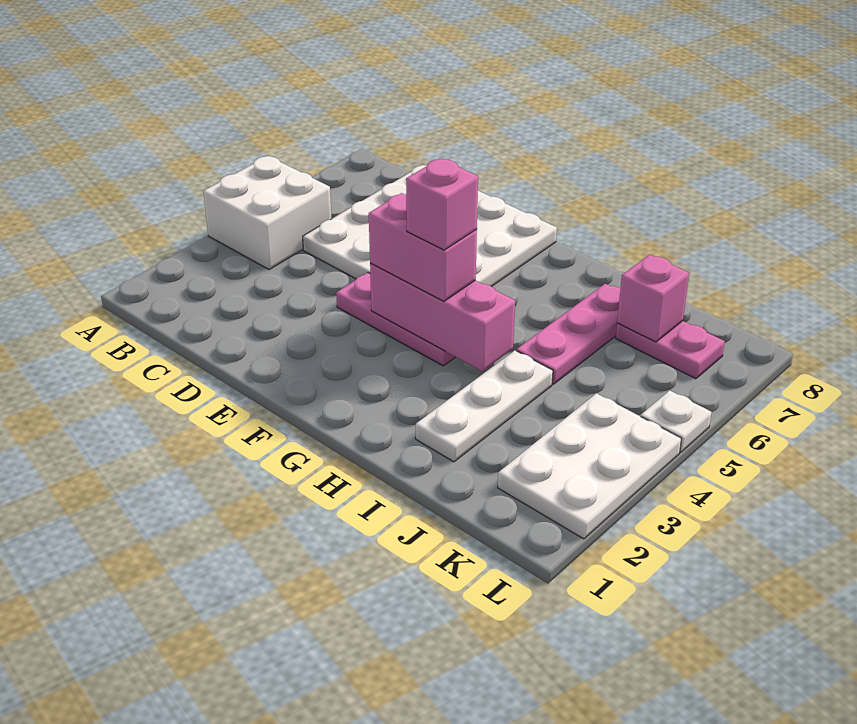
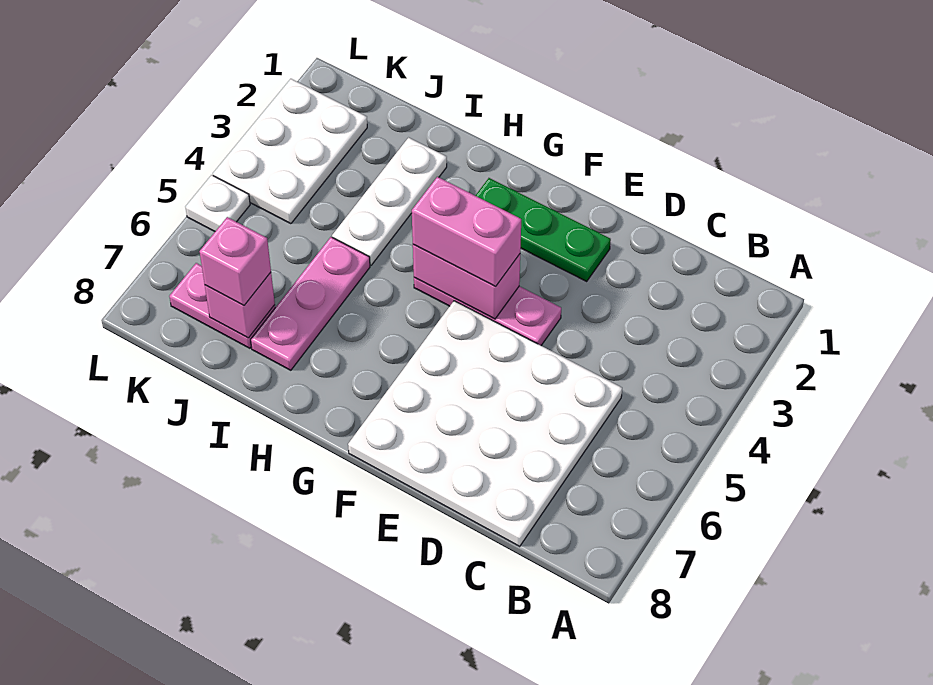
white 2x2 brick [203,156,332,269] -> none
none -> green 1x3 plate [475,178,611,281]
pink 1x3 brick [370,263,515,371] -> pink 1x2 brick [413,245,520,319]
pink 1x1 brick [406,159,478,250] -> pink 1x1 brick moved to [199,217,271,306]

